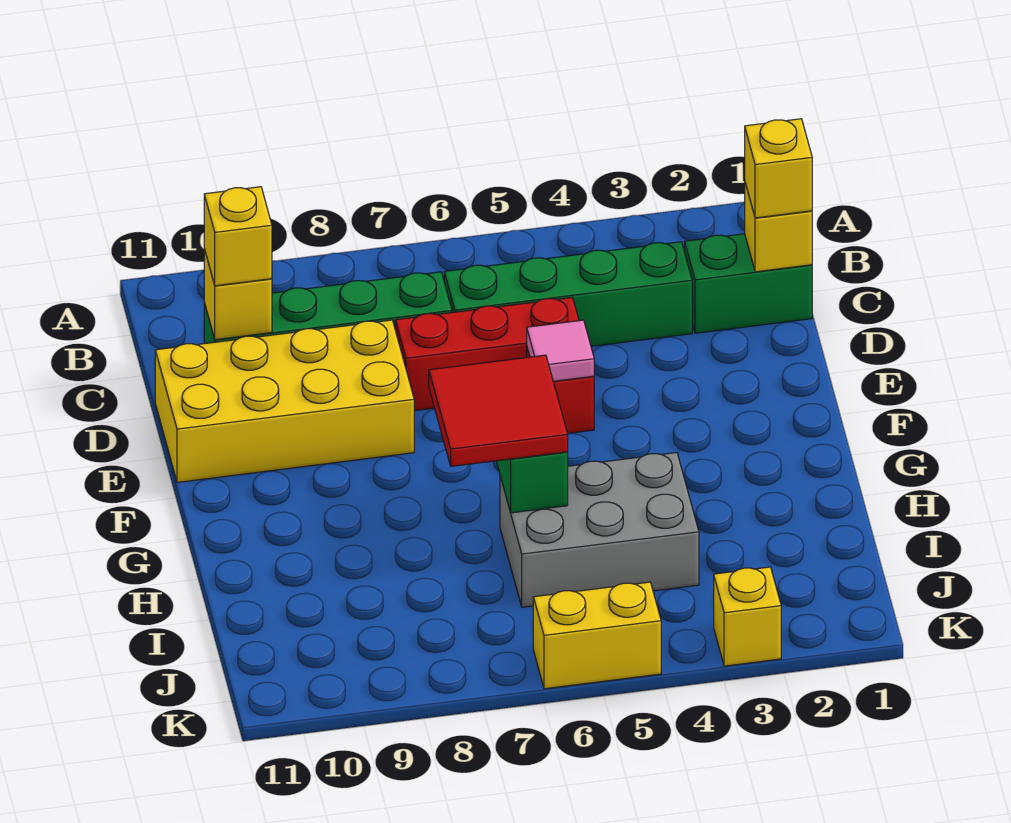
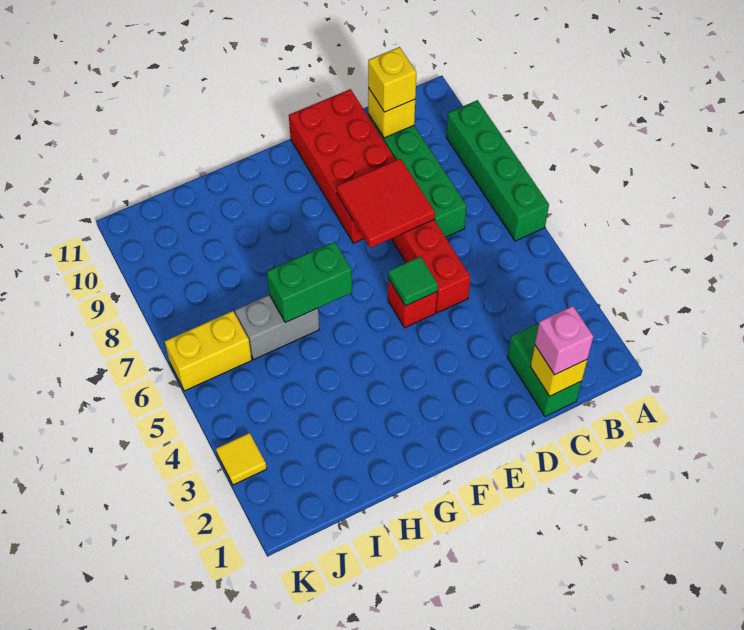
yellow 1x1 brick [745,119,812,218] -> pink 1x1 brick [535,306,593,375]
green 1x4 brick [444,242,692,346] -> green 1x4 brick moved to [446,100,549,241]
yellow 2x4 brick [155,320,414,482] -> red 2x4 brick [289,89,396,243]
pink 1x1 tile [527,320,594,381] -> green 1x1 tile [388,256,438,306]
red 2x2 tile [429,355,568,466] -> red 2x2 tile moved to [337,158,435,248]
grey 2x3 brick [500,453,699,607] -> grey 1x2 brick [235,295,319,360]
yellow 1x1 brick [714,567,781,666] -> yellow 1x1 tile [216,433,267,485]
yellow 1x2 brick [533,582,661,689] -> yellow 1x2 brick turned to [165,311,252,391]

